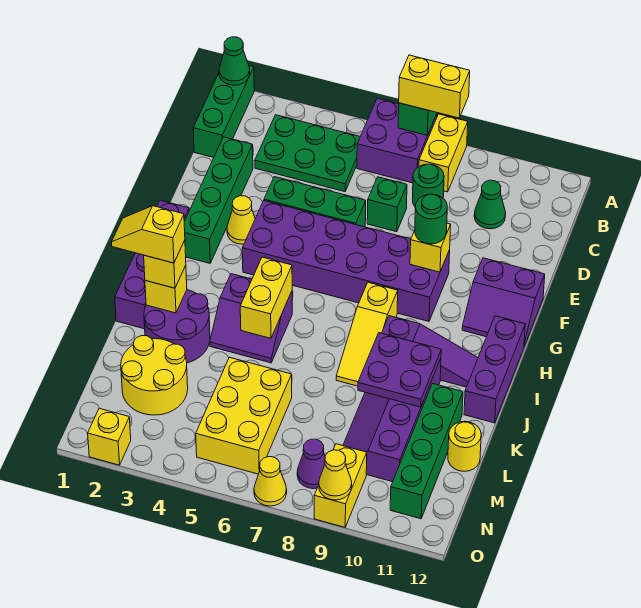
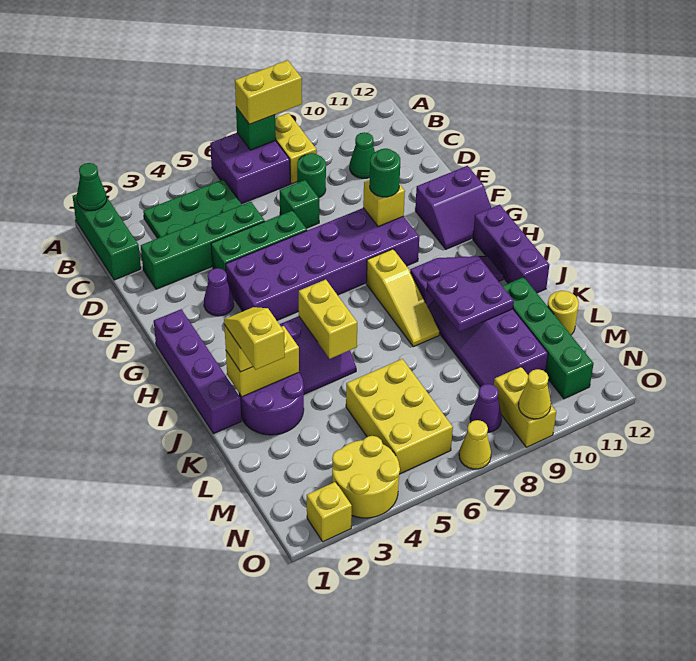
green 1x4 brick [184,137,253,263] -> green 1x4 brick turned to [141,202,265,289]
yellow 1x1 cone [227,196,255,244] -> purple 1x1 cone [204,268,234,316]
yellow 1x2 slope [112,206,185,263] -> yellow 1x2 slope turned to [224,307,285,370]
yellow 1x1 brick [145,265,187,313] -> yellow 1x2 brick [226,326,299,397]
yellow 2x2 round brick [121,336,188,415] -> yellow 2x2 round brick moved to [332,436,400,518]

